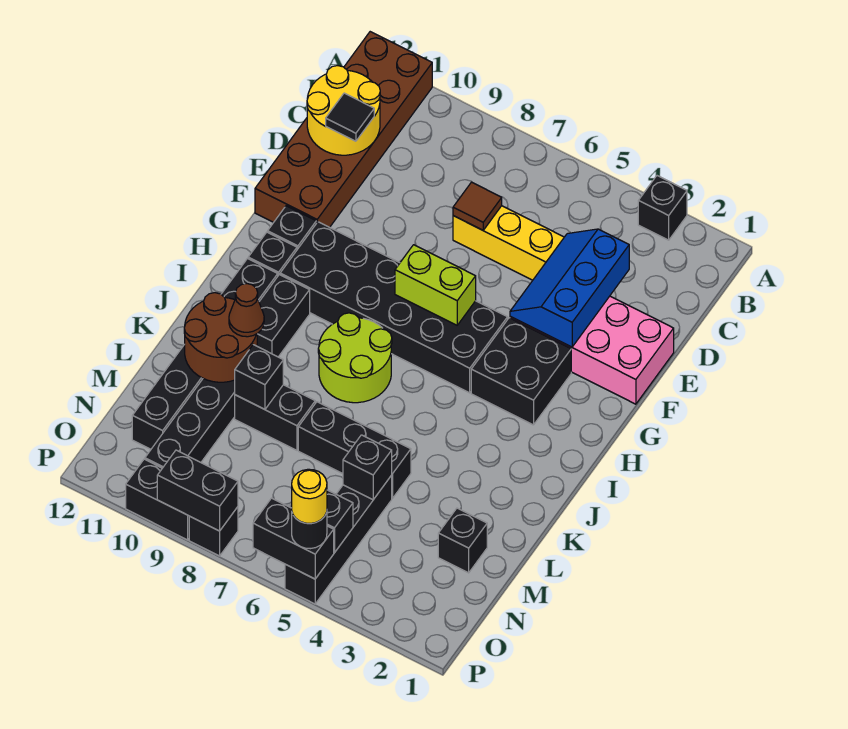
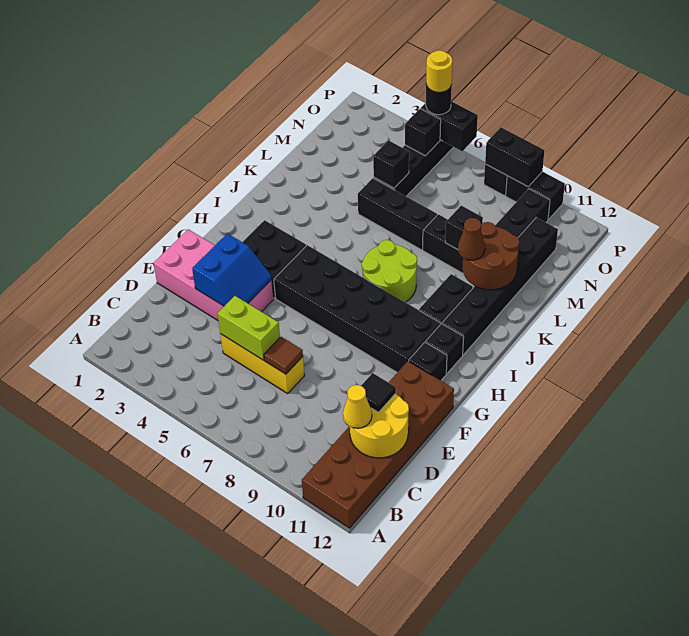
black 1x1 brick [638,176,687,240] -> none
none -> yellow 1x1 cone [343,385,372,428]
blue 2x3 slope [510,229,629,347] -> blue 2x2 slope [192,234,272,306]
lime 1x2 brick [395,245,476,325] -> lime 1x2 brick moved to [217,296,280,360]
black 1x1 brick [438,508,487,573] -> none

